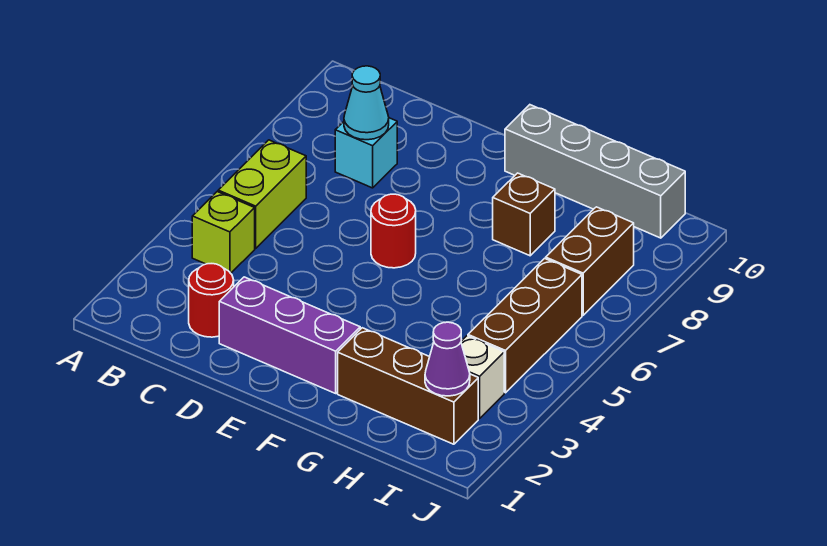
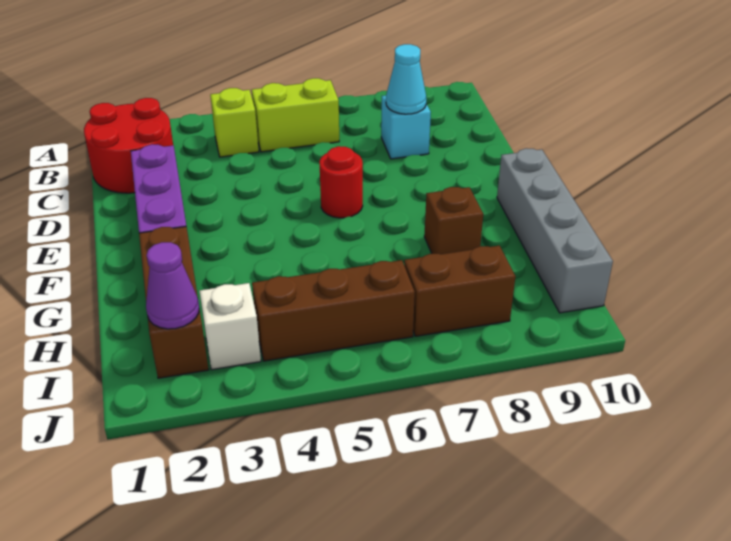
red 1x1 round brick [189,264,234,337] -> red 2x2 round brick [84,98,173,193]

